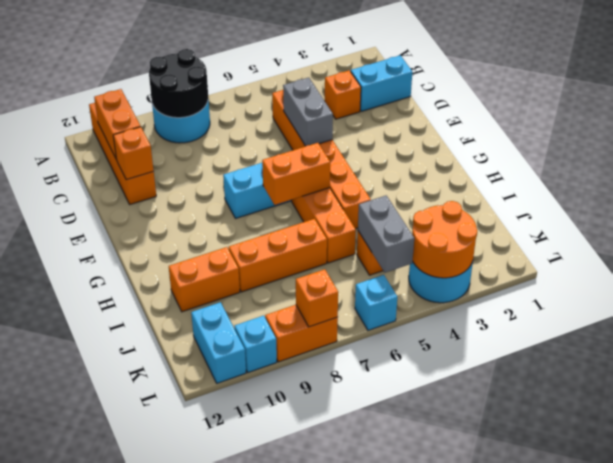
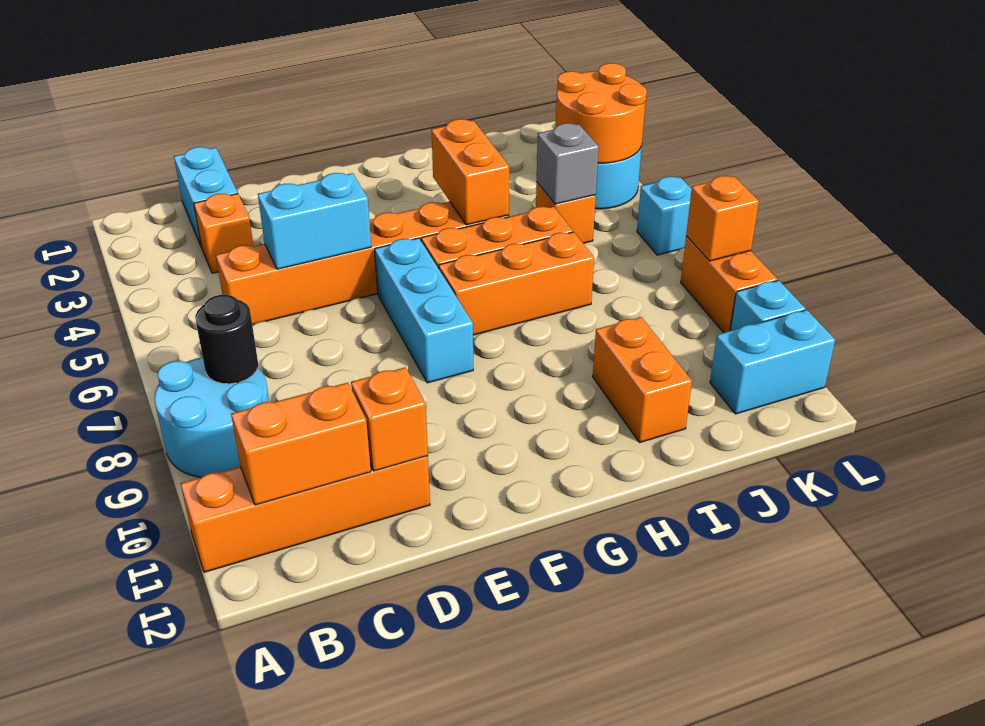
black 2x2 round brick [149,49,208,118] -> black 1x1 round brick [195,295,258,384]
grey 1x2 brick [283,78,333,146] -> cyan 1x2 brick [258,173,371,269]
orange 1x2 brick [262,143,330,205] -> orange 1x2 brick moved to [431,119,509,225]
orange 1x3 brick [229,219,327,292] -> orange 1x3 brick turned to [439,232,594,335]
grey 1x2 brick [358,196,414,273] -> grey 1x1 brick [537,123,599,204]

